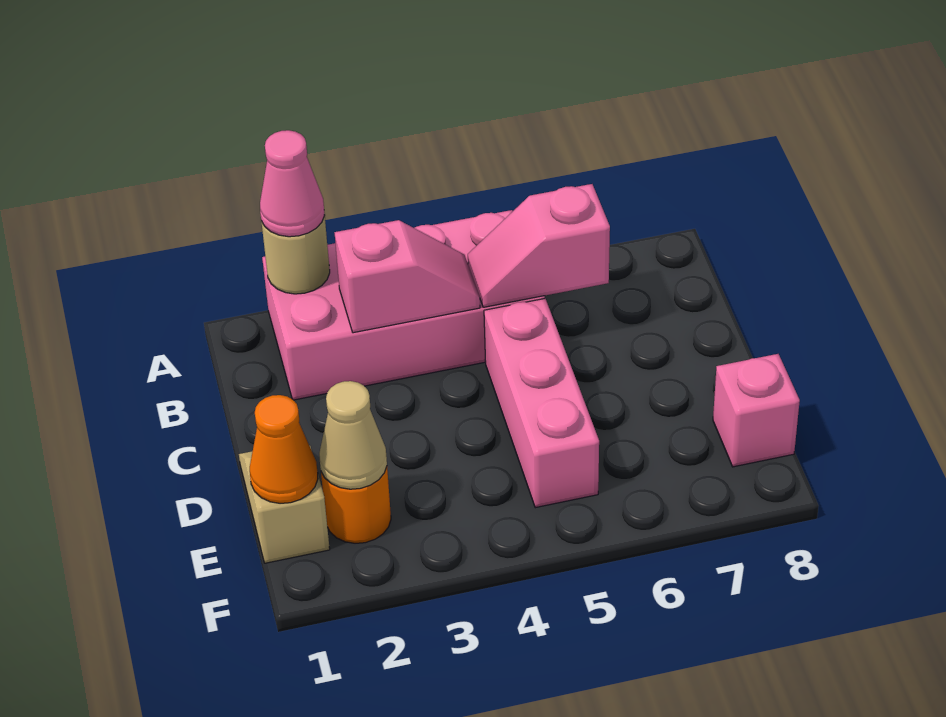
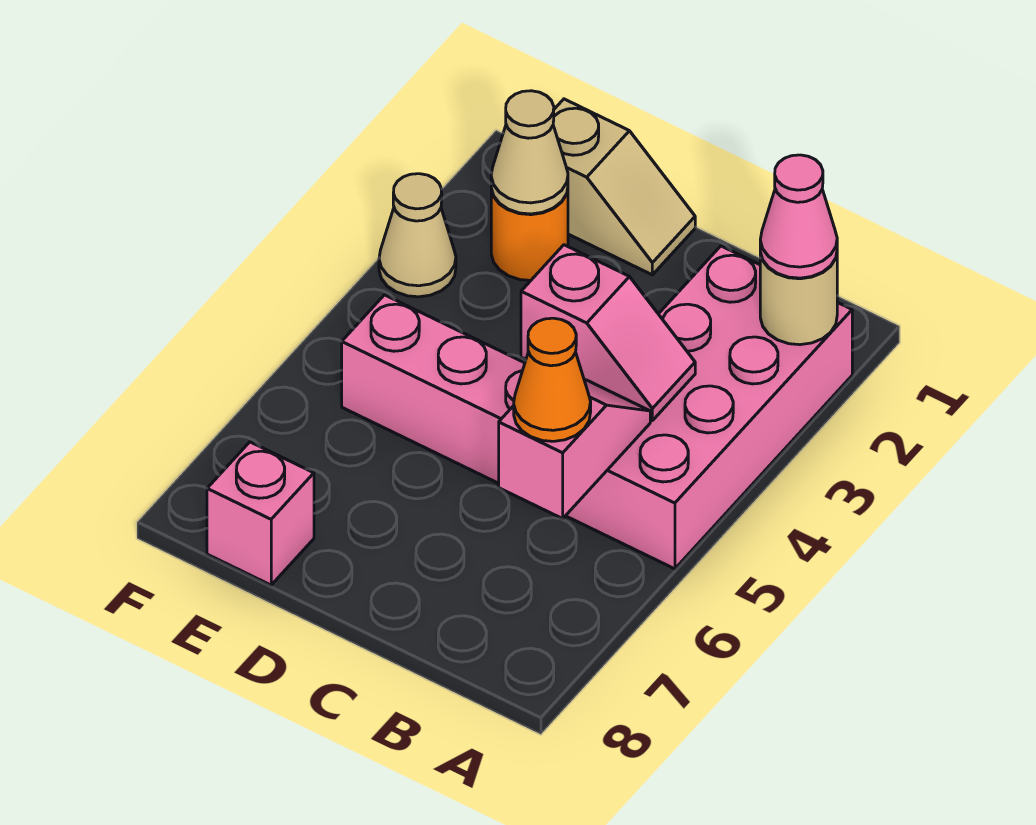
pink 1x2 slope [334,220,480,333] -> pink 1x2 slope turned to [521,245,695,420]
orange 1x1 cone [250,395,318,503] -> orange 1x1 cone moved to [514,318,591,441]
none -> tan 1x1 cone [379,174,456,297]

